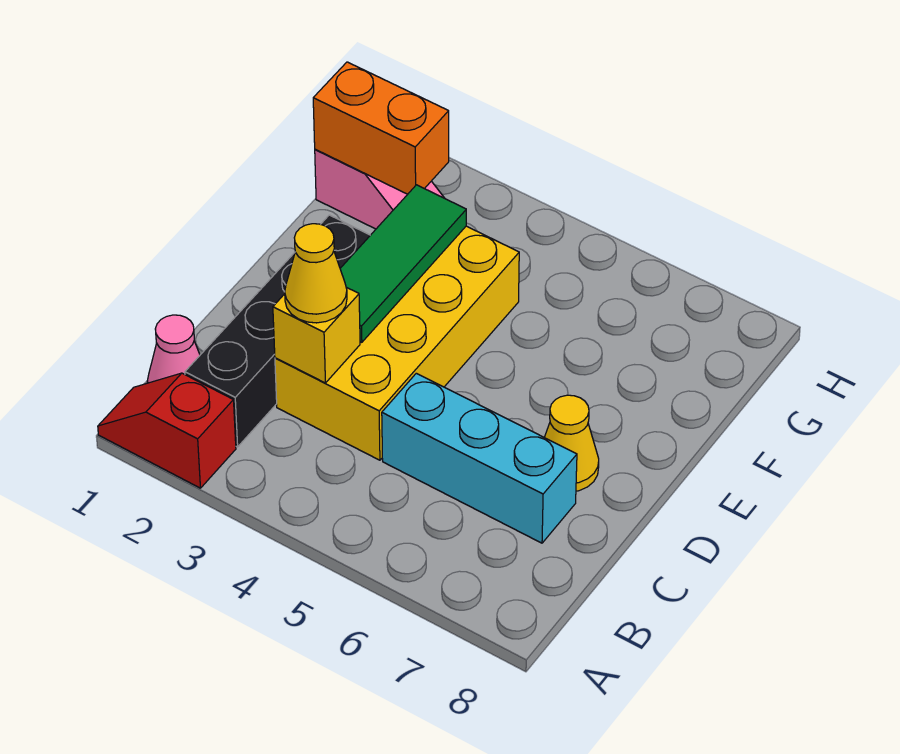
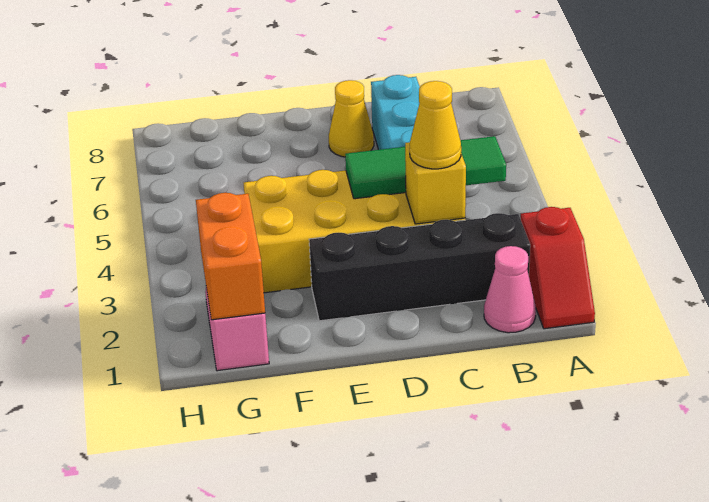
green 1x3 tile [340,185,466,342] -> green 1x3 tile moved to [345,136,506,199]

